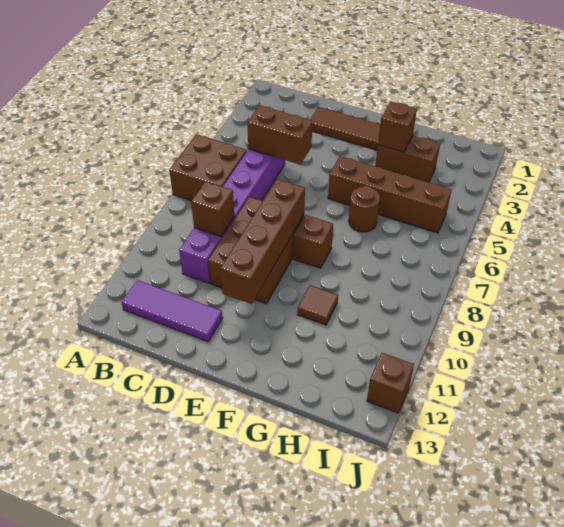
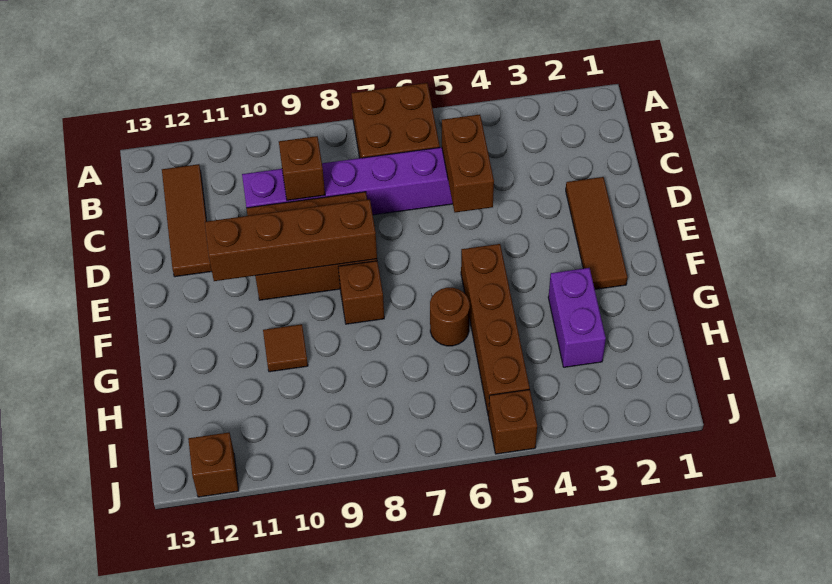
purple 1x3 tile [122,280,223,341] -> brown 1x3 tile [162,164,212,277]
brown 1x2 brick [375,136,440,182] -> purple 1x2 brick [548,268,606,367]
brown 1x1 brick [378,101,417,152] -> brown 1x1 brick moved to [489,390,537,454]

